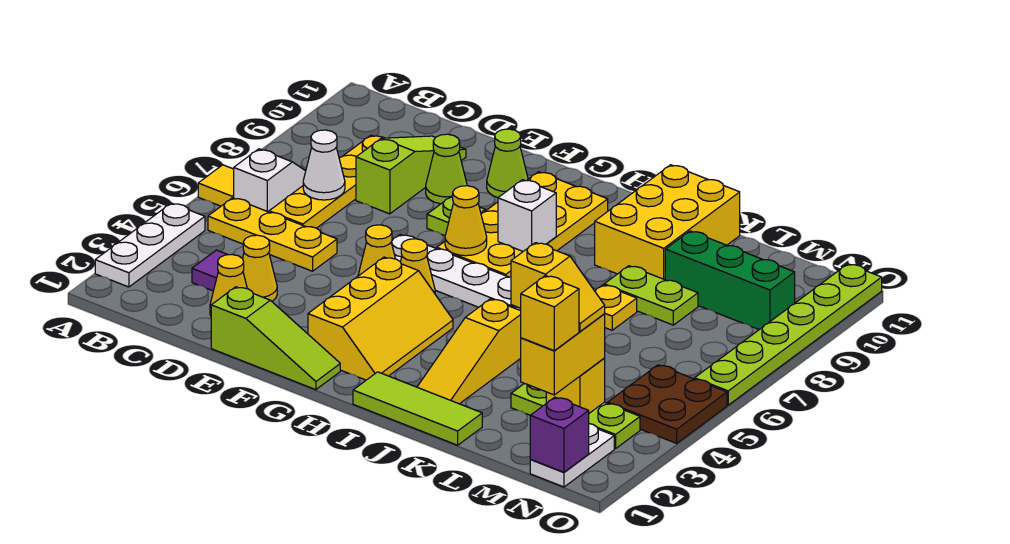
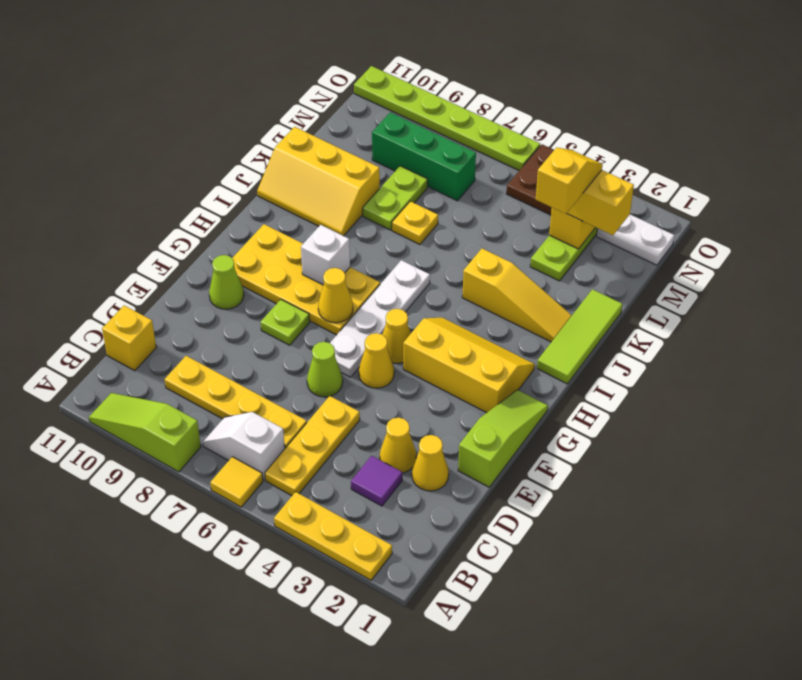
white 1x3 plate [95,203,205,287] -> yellow 1x3 plate [274,492,392,580]
white 1x1 cone [303,130,345,200] -> none
lime 1x3 slope [356,136,466,214] -> lime 1x3 slope moved to [89,393,201,472]
lime 1x1 cone [426,134,467,204] -> lime 1x1 cone moved to [307,342,343,397]
yellow 2x3 brick [595,165,740,280] -> yellow 2x3 slope [257,127,380,236]
green 1x3 brick [665,231,795,330] -> green 1x3 brick turned to [372,112,476,201]
yellow 1x1 brick [521,276,579,351] -> yellow 1x1 brick moved to [102,305,156,371]
purple 1x1 brick [530,397,589,472] -> none

